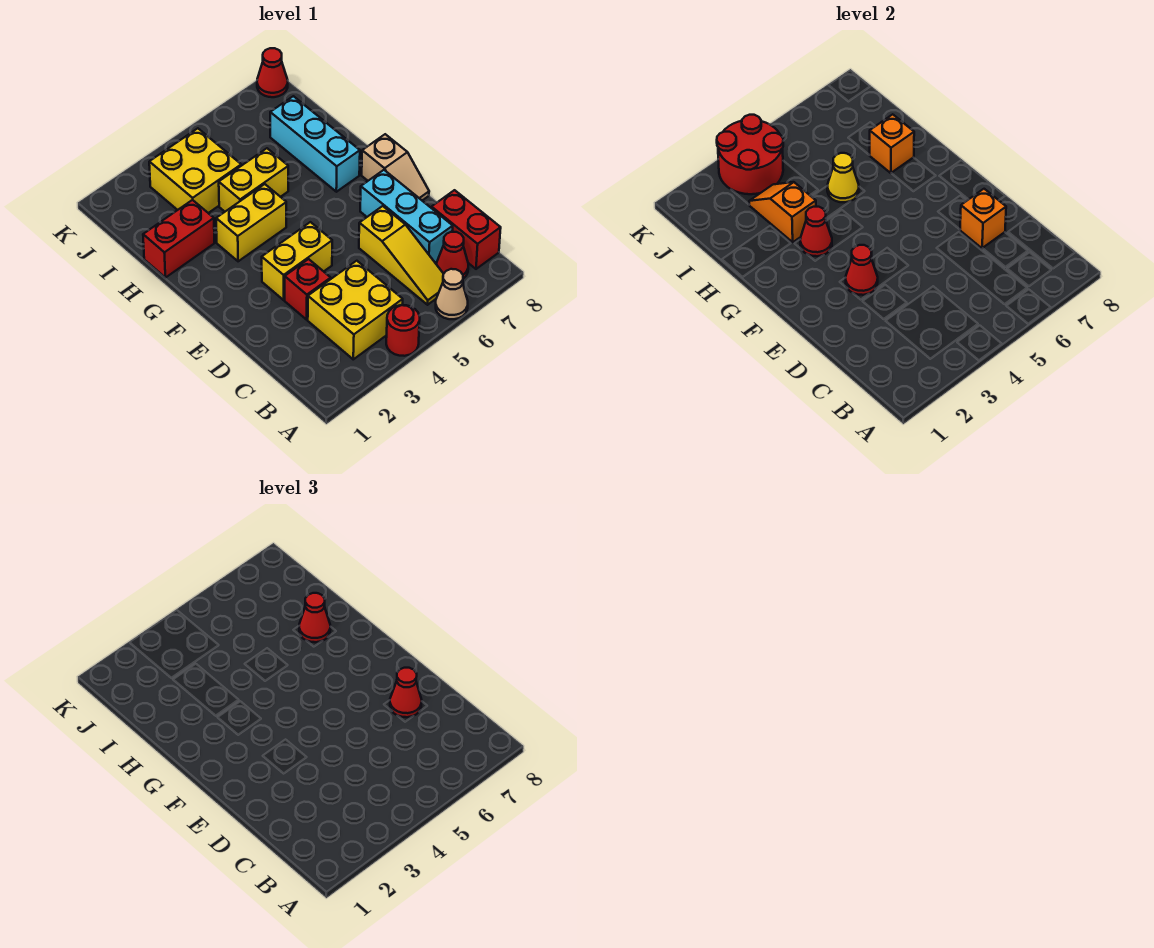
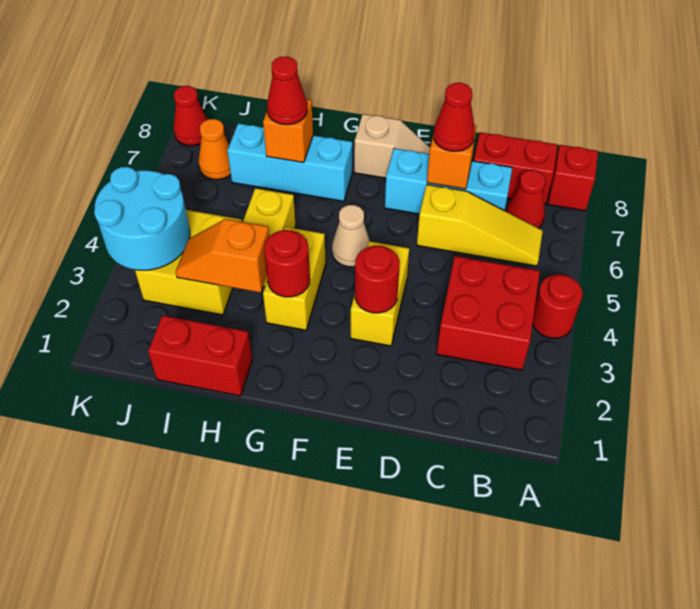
tan 1x1 cone [436,269,468,319] -> tan 1x1 cone moved to [332,205,370,267]
yellow 2x2 brick [308,261,403,359] -> red 2x2 brick [437,256,540,370]
red 1x1 brick [285,259,331,320] -> red 1x1 brick moved to [548,145,598,211]
red 1x1 cone [846,245,878,295] -> red 1x1 round brick [355,246,400,313]
red 1x1 cone [800,207,832,256] -> red 1x1 round brick [264,230,310,297]
red 1x2 brick [143,200,214,278] -> red 1x2 brick turned to [148,315,252,396]
yellow 1x1 cone [827,153,859,202] -> none
red 2x2 round brick [717,115,783,194] -> cyan 2x2 round brick [94,167,190,270]
none -> orange 1x1 cone [198,119,231,180]

